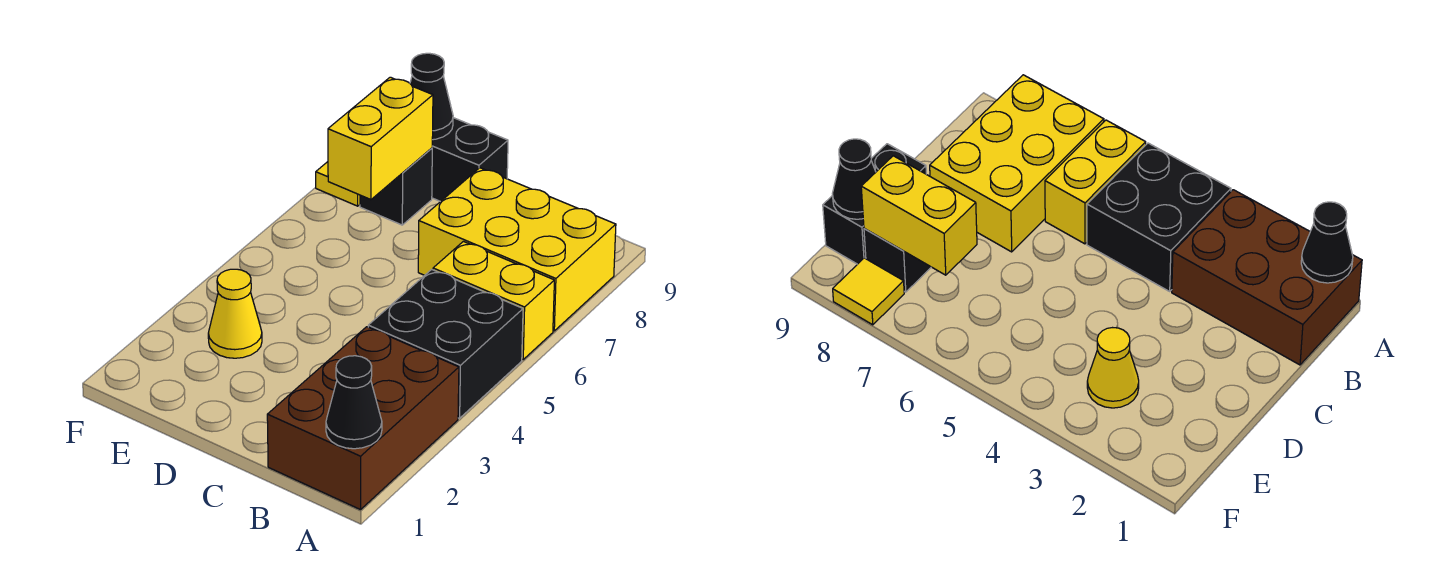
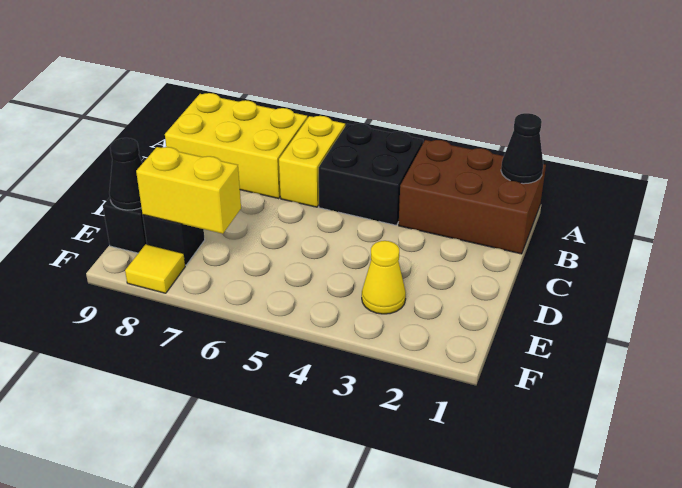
yellow 2x3 brick [418,168,616,331] -> yellow 2x3 brick turned to [165,93,308,198]

